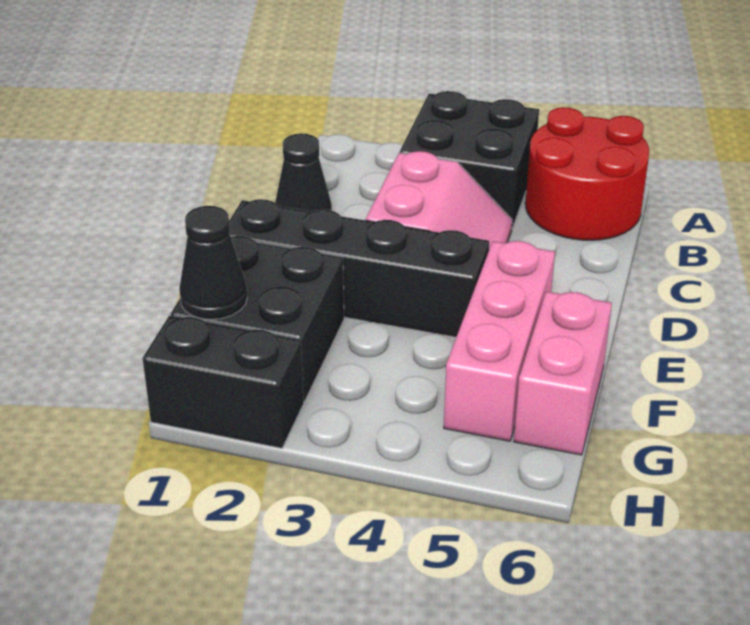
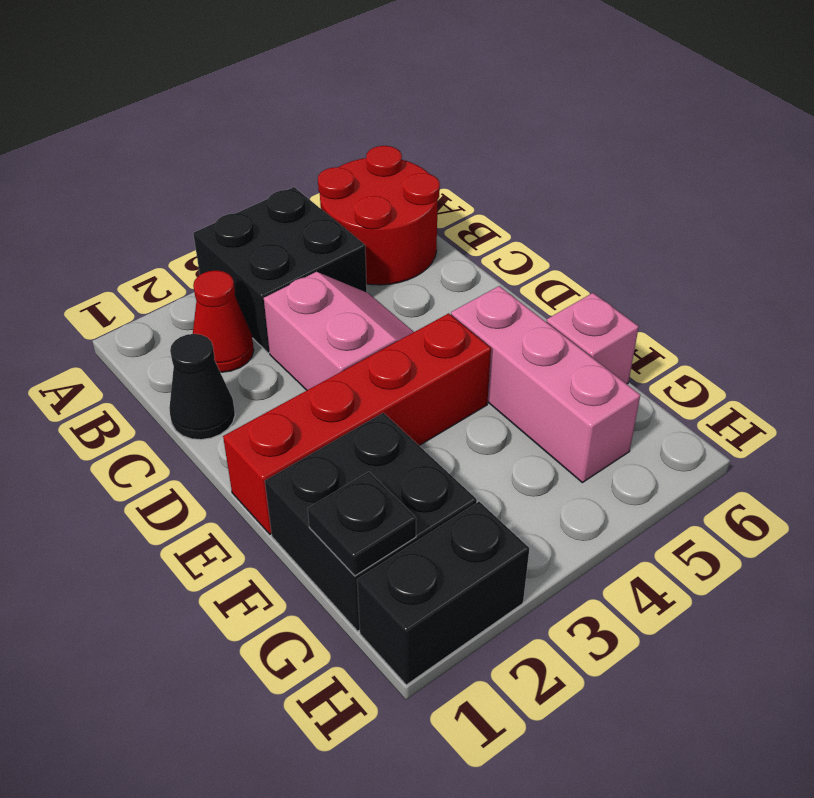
none -> red 1x1 cone [193,270,254,372]
black 1x4 brick [229,199,489,337] -> red 1x4 brick [223,313,491,534]
pink 1x2 brick [514,291,612,455] -> pink 1x1 brick [547,293,639,384]
black 1x1 cone [179,206,247,320] -> black 1x1 plate [308,472,416,576]

